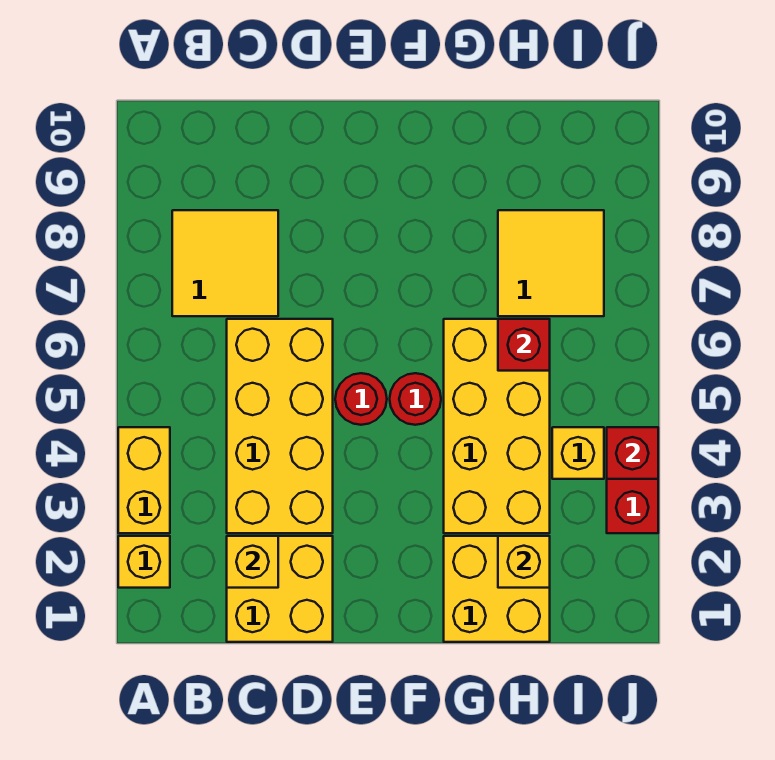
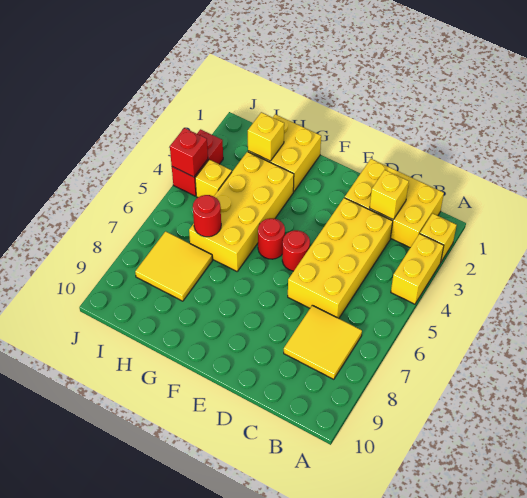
yellow 2x2 brick [227,536,333,642] -> yellow 2x3 brick [345,159,444,248]
red 1x1 brick [498,319,550,371] -> red 1x1 round brick [193,195,221,237]

